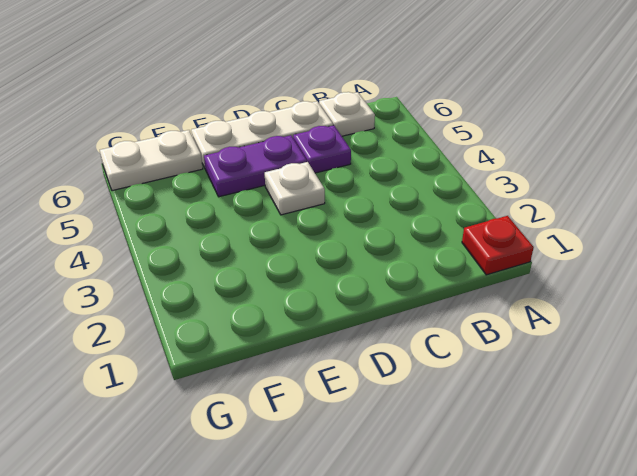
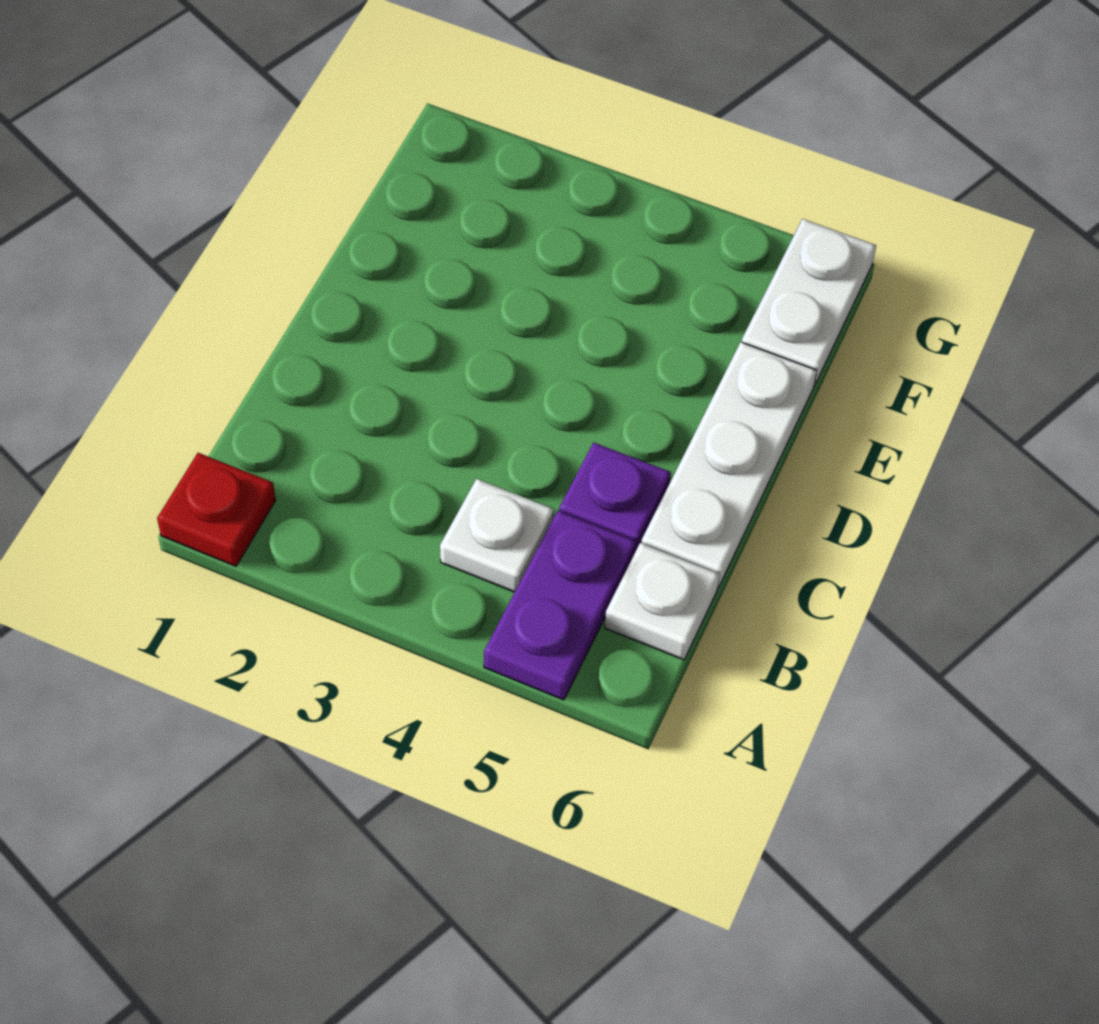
white 1x1 plate [265,162,325,215] -> white 1x1 plate moved to [440,479,554,592]
purple 1x2 plate [204,135,307,197] -> purple 1x2 plate moved to [484,511,636,700]

